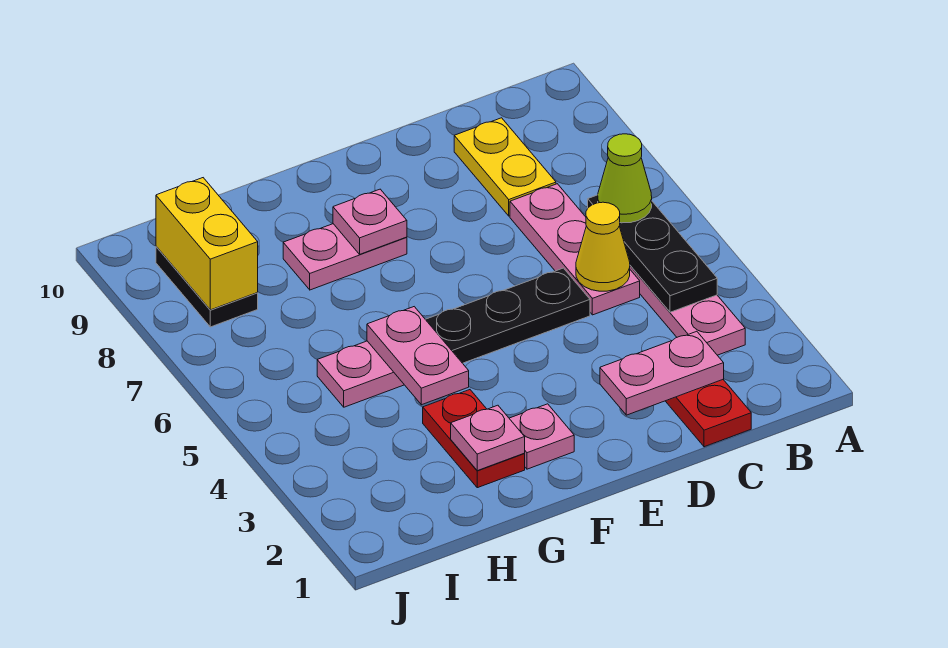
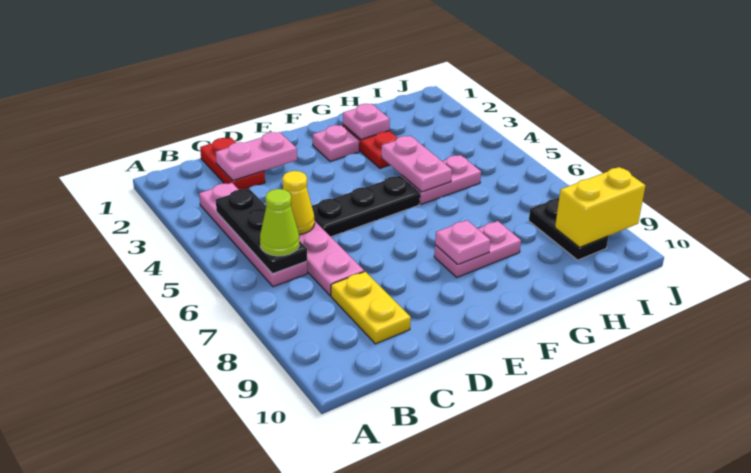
yellow 1x2 brick [156,178,258,310] -> yellow 1x2 brick turned to [555,167,645,248]

